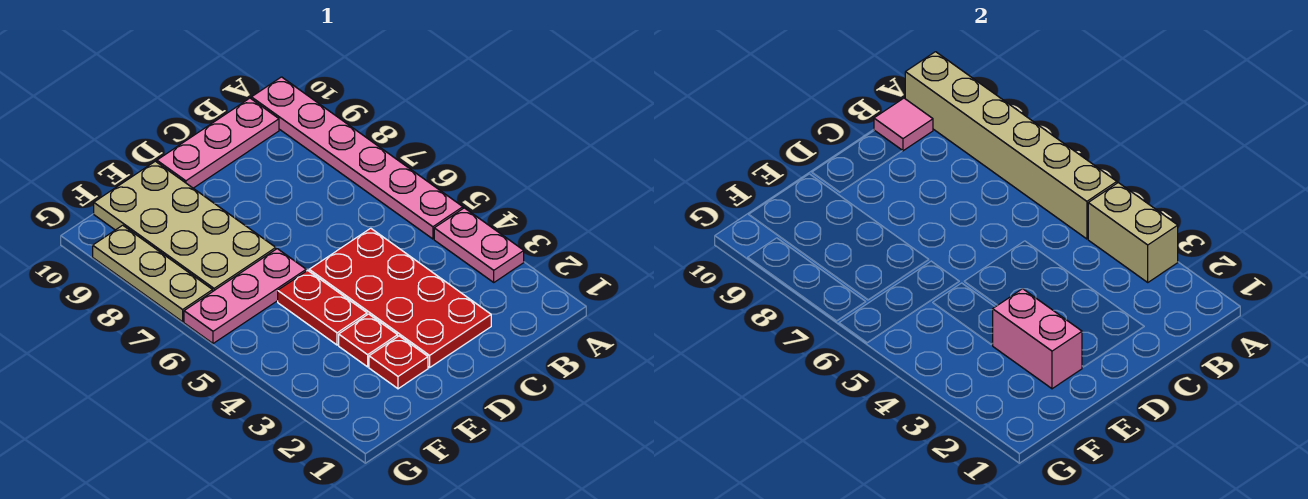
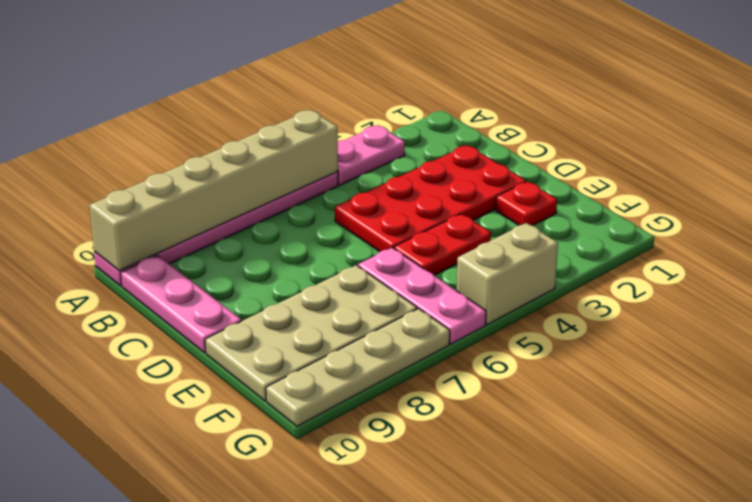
tan 1x2 brick [1088,183,1178,282] -> tan 1x2 brick moved to [457,223,558,325]
pink 1x1 tile [874,98,933,151] -> none
pink 1x2 brick [992,289,1082,389] -> none
red 1x1 plate [339,314,398,367] -> none
tan 1x3 plate [93,225,213,322] -> tan 1x4 plate [266,308,450,426]

